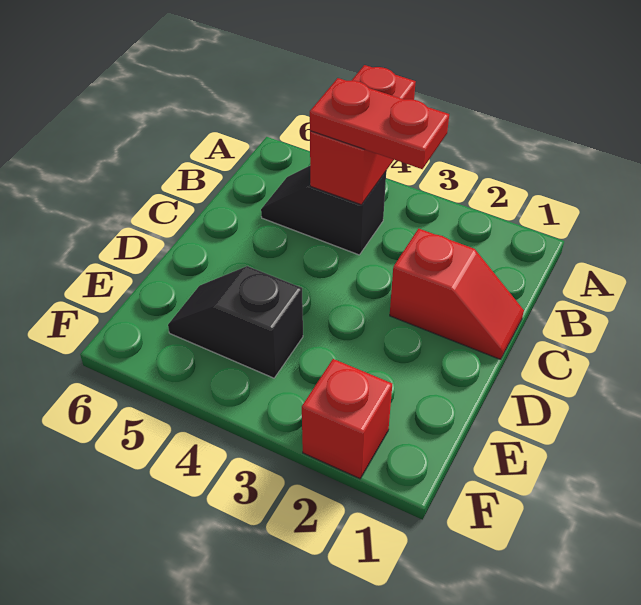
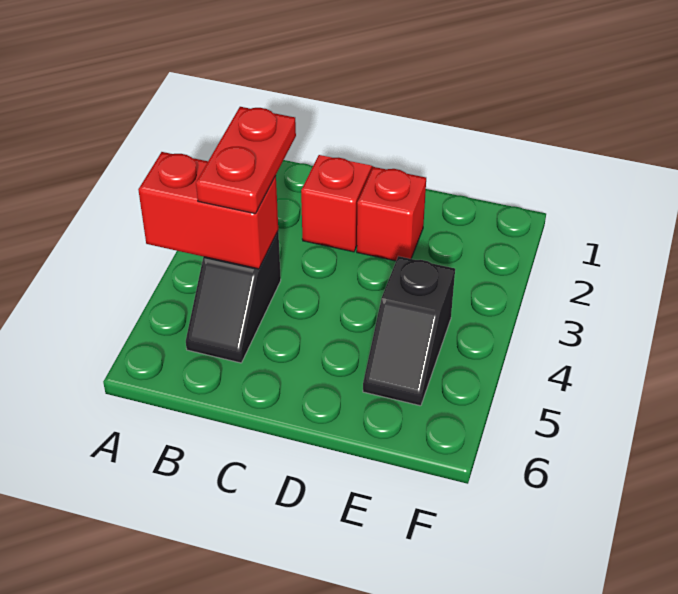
red 1x1 brick [302,359,392,479] -> red 1x1 brick moved to [357,167,426,261]

